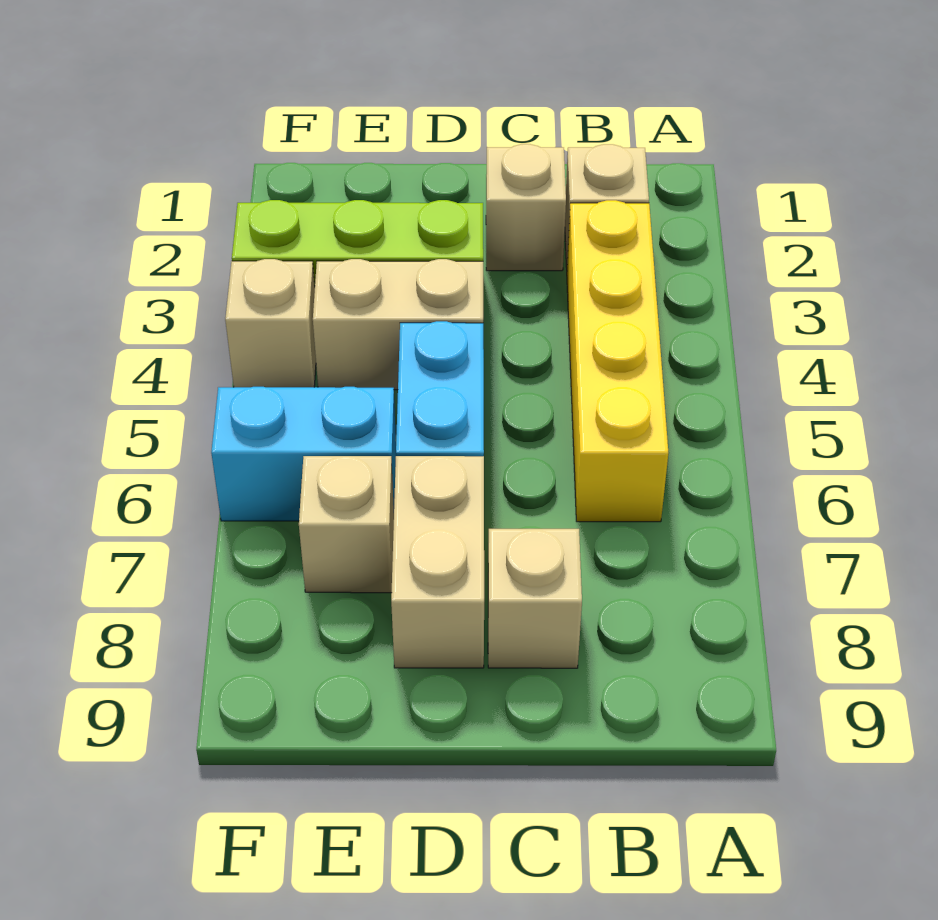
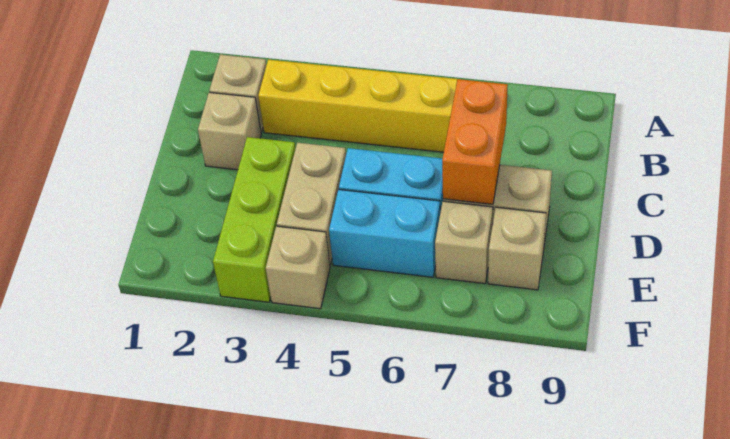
none -> orange 1x2 brick [442,79,508,204]
tan 1x1 brick [488,529,582,668] -> tan 1x1 brick moved to [488,207,546,290]
cyan 1x2 brick [211,387,396,521] -> cyan 1x2 brick turned to [329,189,440,277]

